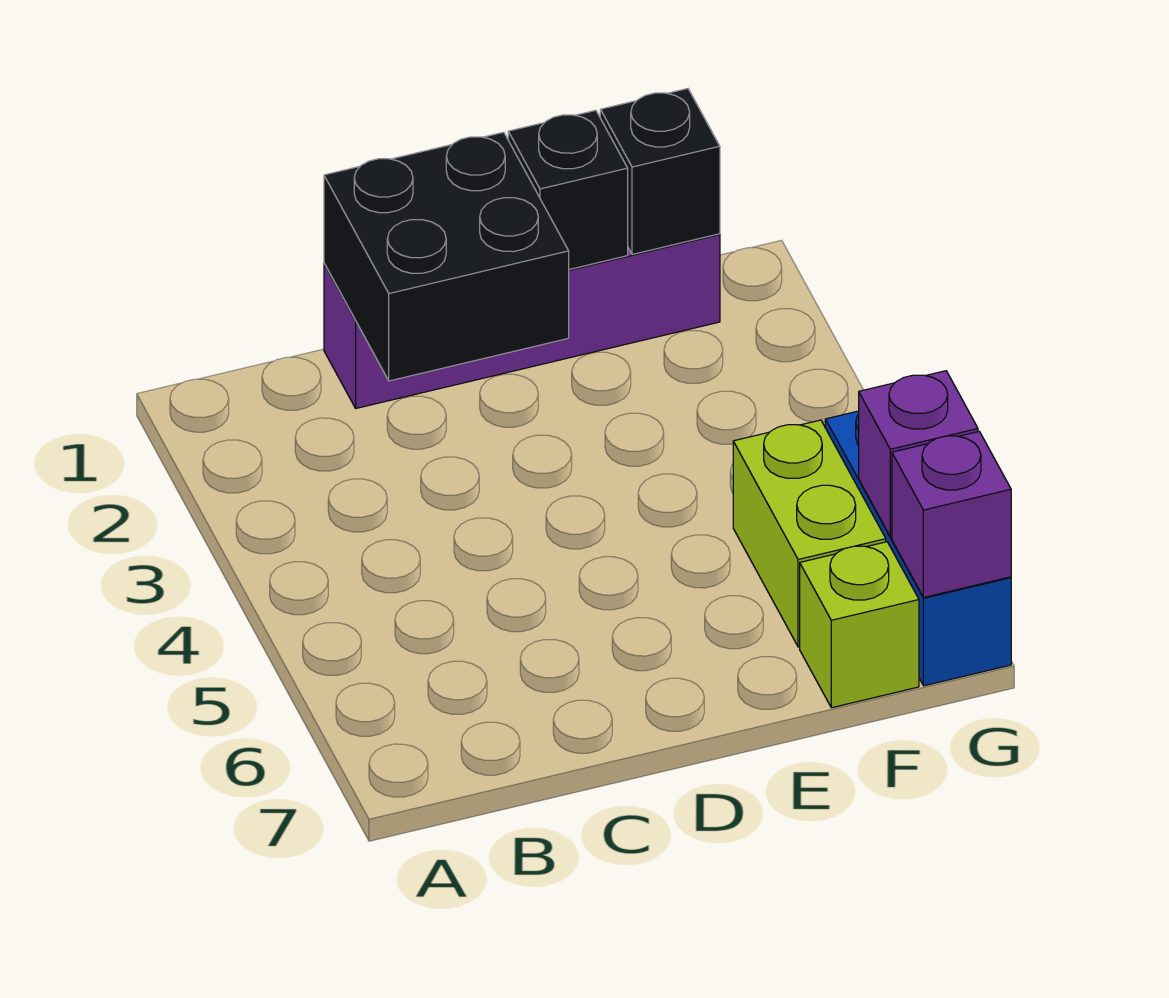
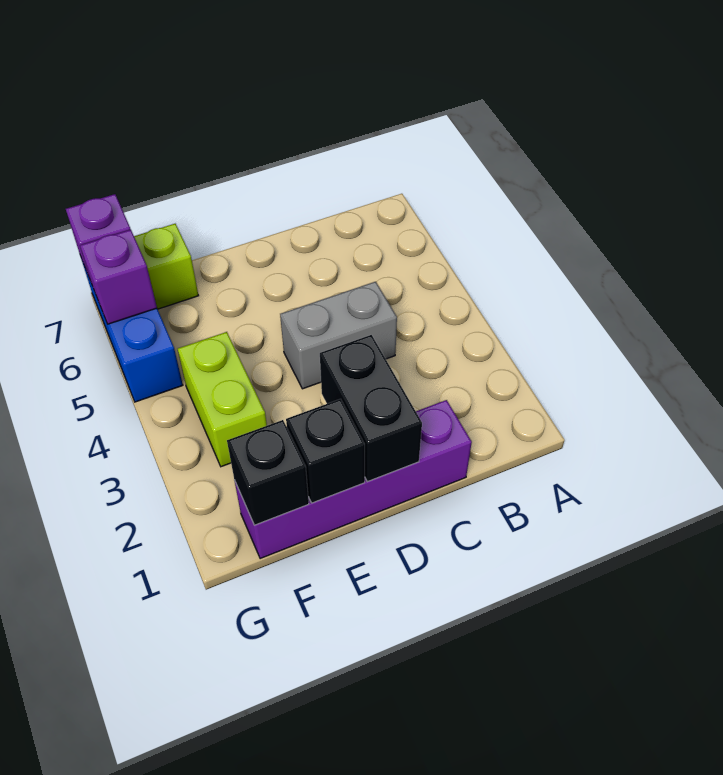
black 2x2 brick [324,132,569,381] -> black 1x2 brick [320,335,422,482]
none -> grey 1x2 brick [280,282,397,389]
lime 1x2 brick [733,420,886,647] -> lime 1x2 brick moved to [178,332,267,467]

